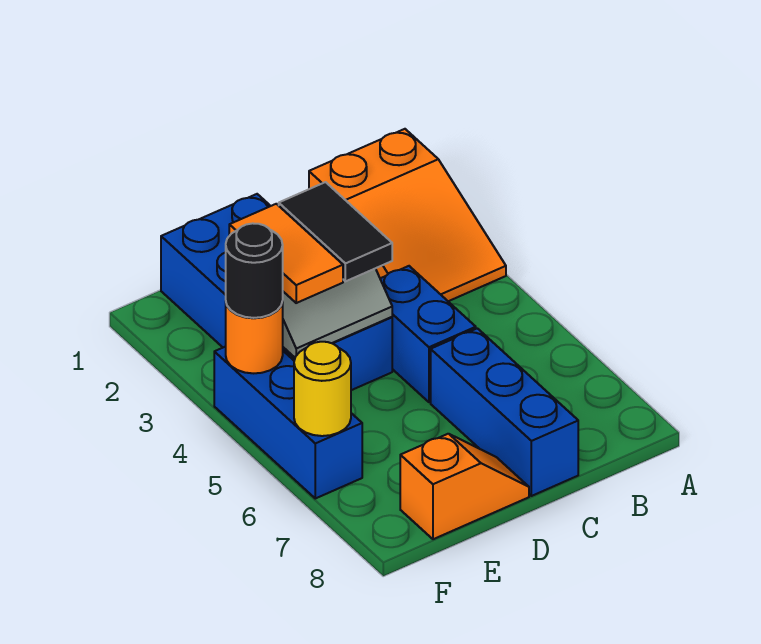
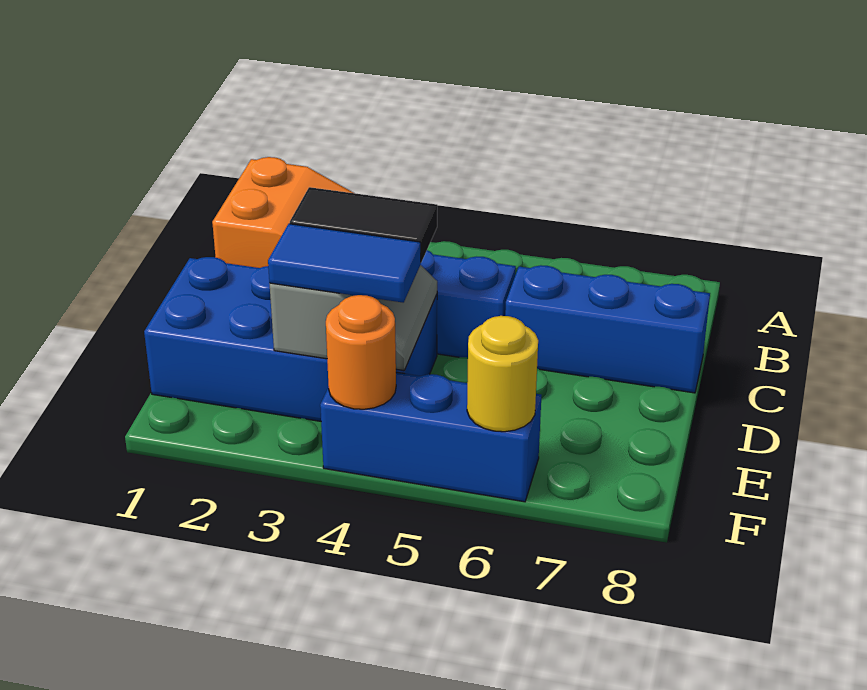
orange 1x2 slope [400,434,529,539] -> none
orange 1x2 tile [229,204,343,303] -> blue 1x2 tile [268,224,421,303]
black 1x1 round brick [226,223,283,318] -> none

